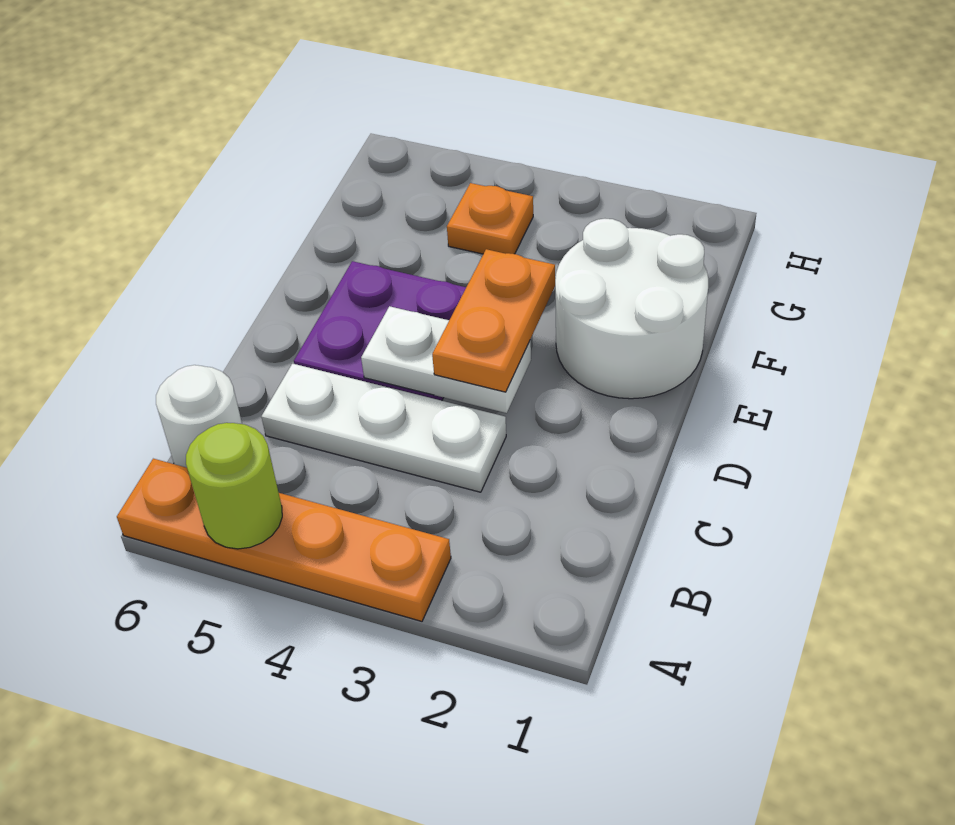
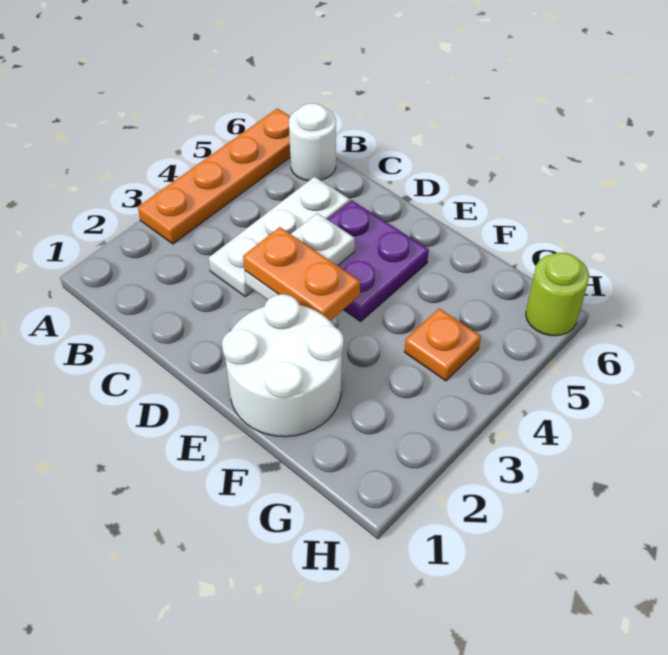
lime 1x1 round brick [186,423,282,549] -> lime 1x1 round brick moved to [526,253,589,336]

